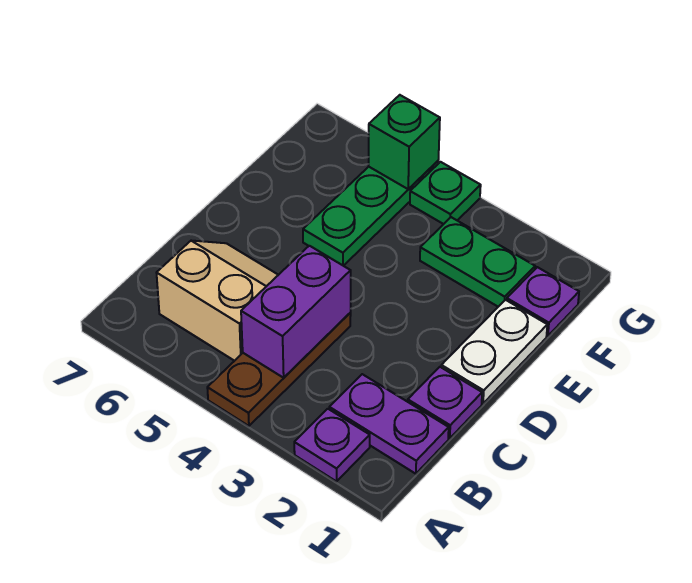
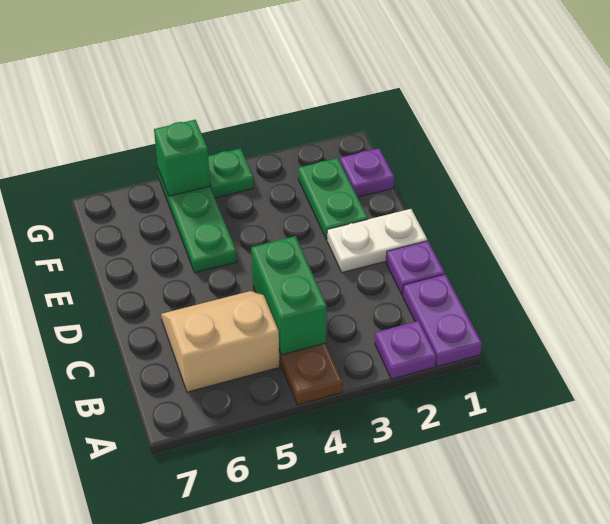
purple 1x2 plate [329,374,449,474] -> purple 1x2 plate turned to [403,274,482,367]
purple 1x2 brick [241,246,351,378] -> green 1x2 brick [251,236,327,355]
white 1x2 plate [441,300,547,404] -> white 1x2 plate turned to [327,209,427,272]
green 1x2 plate [420,217,535,307] -> green 1x2 plate turned to [298,158,368,240]

